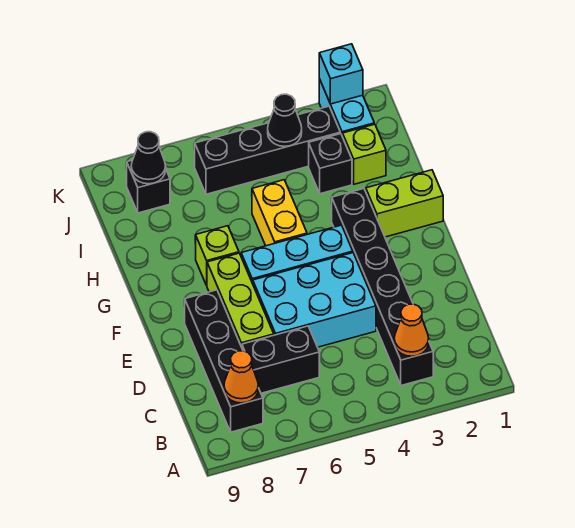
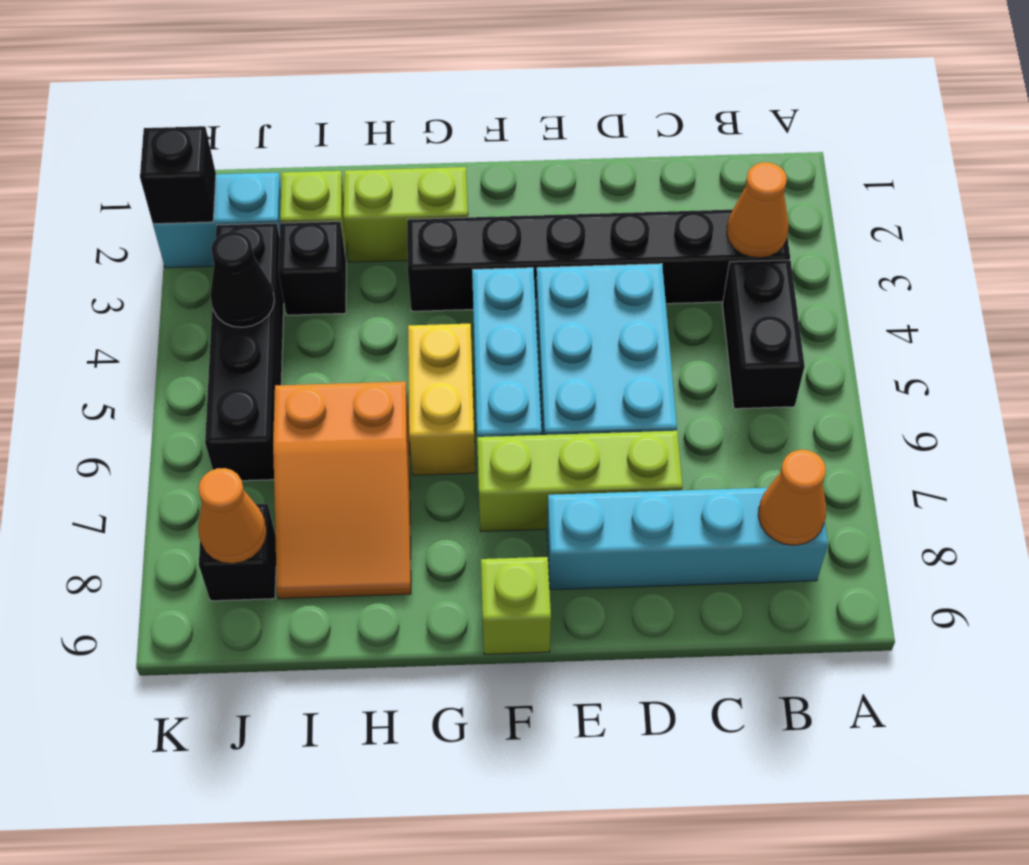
black 1x4 brick [184,290,263,432] -> cyan 1x4 brick [547,488,828,590]
black 1x2 brick [242,326,319,393] -> black 1x2 brick moved to [722,260,805,409]
lime 1x2 brick [365,170,443,237] -> lime 1x2 brick turned to [344,167,468,262]
yellow 1x2 brick [252,180,307,246] -> yellow 1x2 brick turned to [408,324,475,475]
lime 1x1 brick [196,226,239,285] -> lime 1x1 brick moved to [481,557,551,654]
none -> orange 2x3 slope [273,381,411,599]
black 1x1 cone [131,132,166,184] -> orange 1x1 cone [198,468,267,564]
cyan 1x1 brick [319,44,363,104] -> black 1x1 brick [140,126,216,224]

